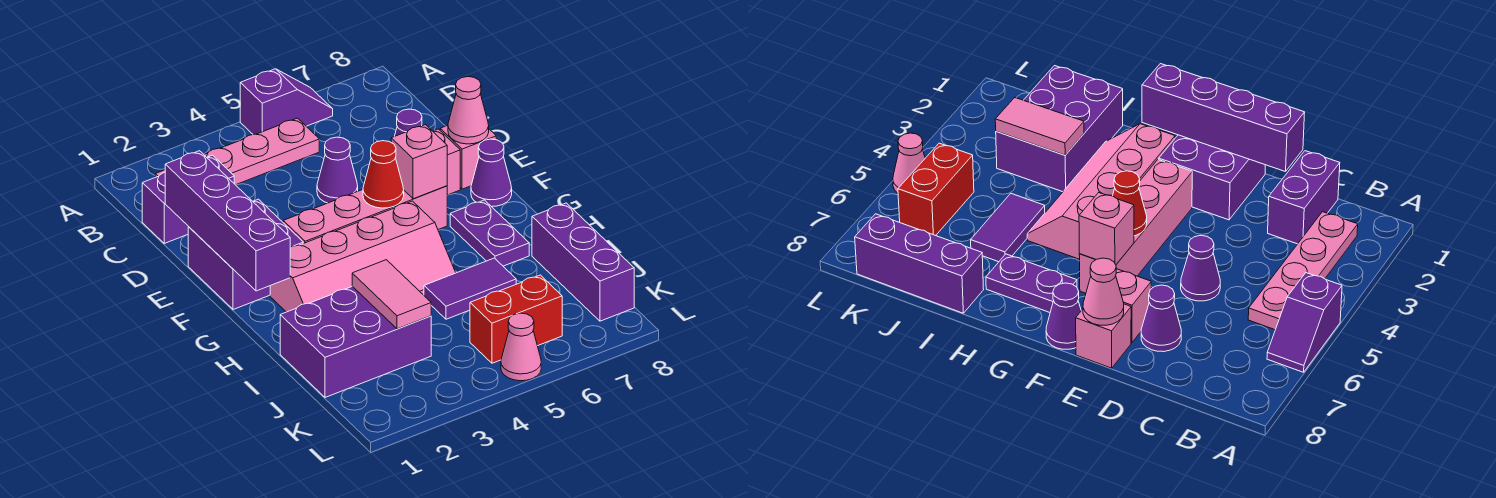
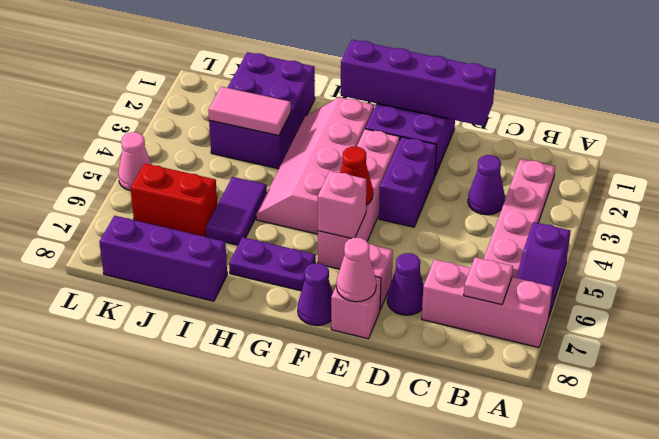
none -> pink 1x3 brick [422,259,552,348]
none -> pink 1x1 plate [464,257,513,305]
purple 1x2 brick [142,155,234,243] -> purple 1x2 brick moved to [379,137,437,227]
purple 1x1 cone [317,137,358,203] -> purple 1x1 cone moved to [468,155,505,215]
red 1x2 brick [470,275,562,363] -> red 1x2 brick turned to [131,163,217,236]

